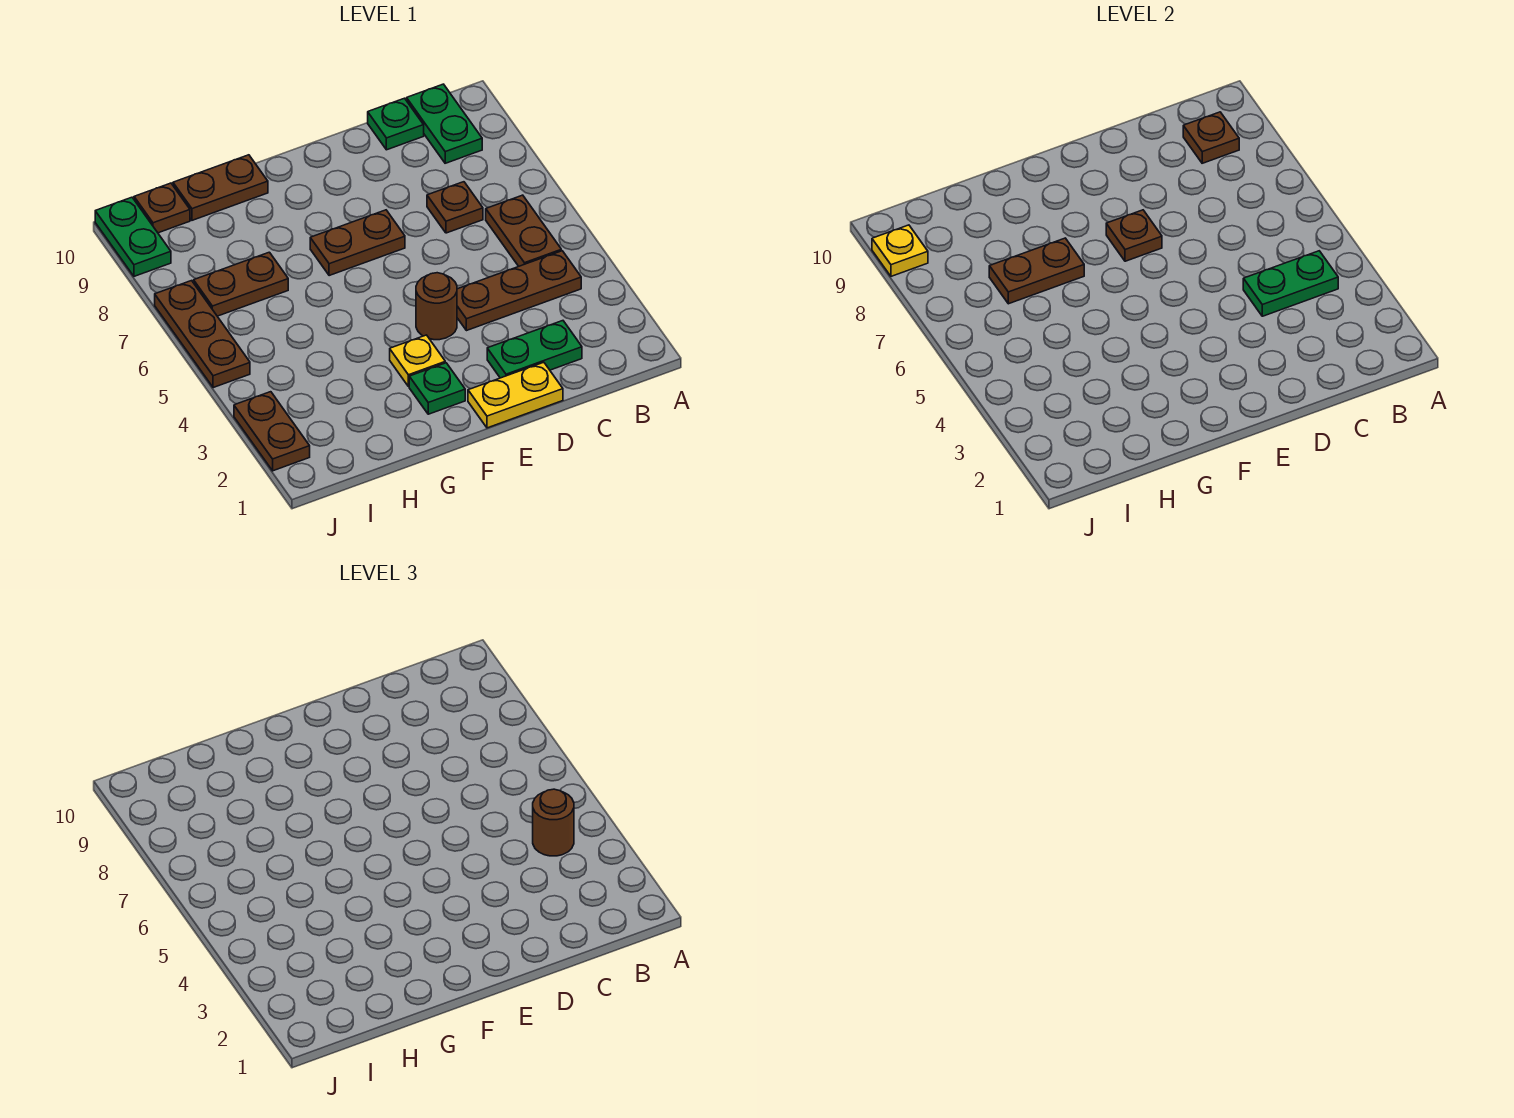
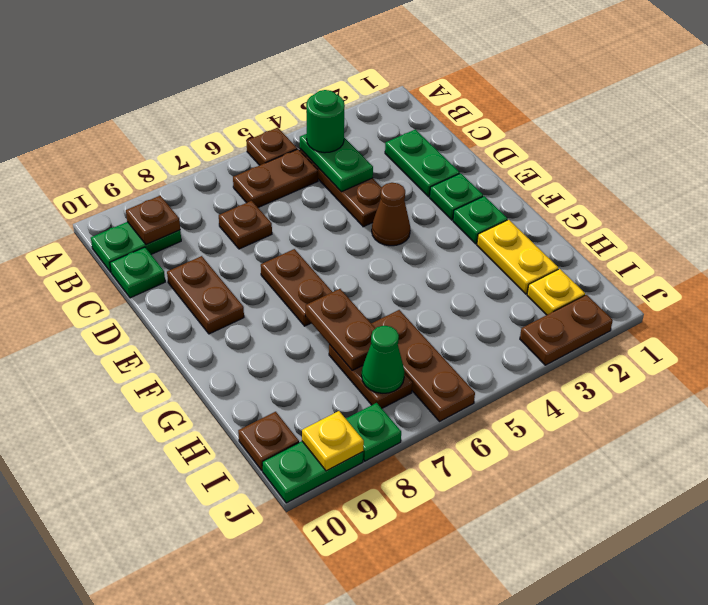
brown 1x1 round brick [533,789,574,856] -> green 1x1 round brick [306,90,345,153]
yellow 1x2 plate [468,362,563,428] -> yellow 1x2 plate moved to [477,220,558,294]
none -> green 1x1 plate [430,173,483,220]
brown 1x1 round brick [416,273,457,340] -> brown 1x1 cone [372,183,410,246]
brown 1x1 plate [1106,210,1162,261] -> brown 1x1 plate moved to [247,128,297,165]
yellow 1x1 plate [390,335,445,387] -> yellow 1x1 plate moved to [527,269,585,315]
brown 1x2 plate [173,155,268,220] -> brown 1x2 plate moved to [167,256,244,334]
none -> green 1x1 cone [362,326,405,393]
brown 1x3 plate [155,281,250,388] -> brown 1x3 plate turned to [371,310,475,421]
none -> green 1x1 plate [346,403,401,461]

